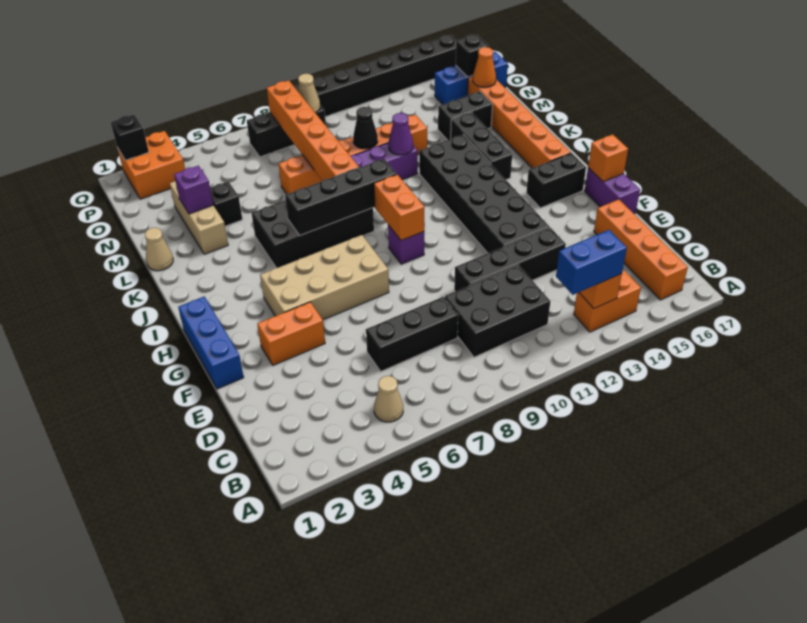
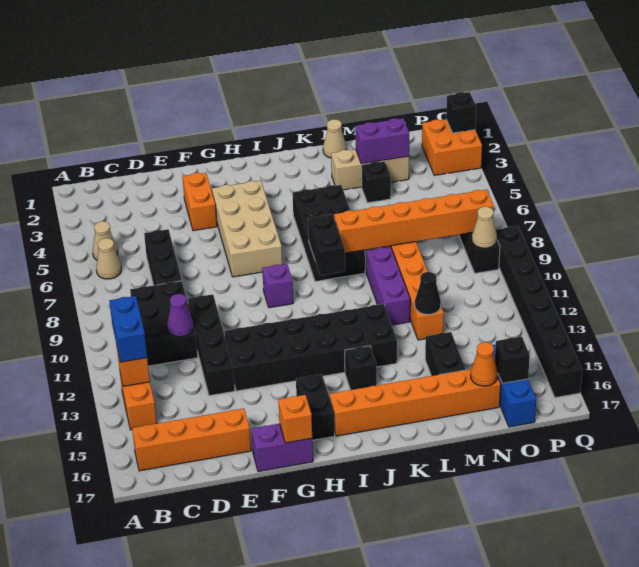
none -> tan 1x1 cone [96,238,121,279]
blue 1x3 brick [178,296,244,389] -> none
orange 1x2 brick [374,175,424,240] -> none
black 1x4 brick [285,159,397,235] -> black 1x2 brick [308,214,345,276]
black 1x3 brick [451,113,512,180] -> black 1x1 brick [345,346,377,390]
purple 1x1 cone [388,113,413,155] -> purple 1x1 cone moved to [167,294,194,337]
purple 1x1 brick [174,166,213,214] -> purple 1x2 brick [355,118,409,164]
black 1x1 cone [353,107,378,149] -> black 1x1 cone moved to [415,272,441,315]

